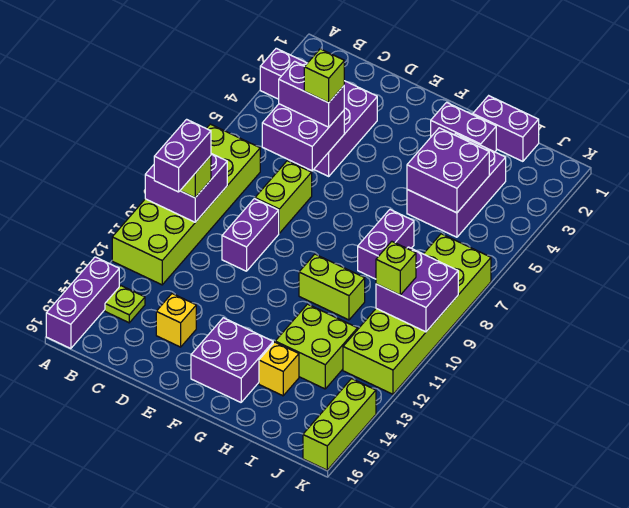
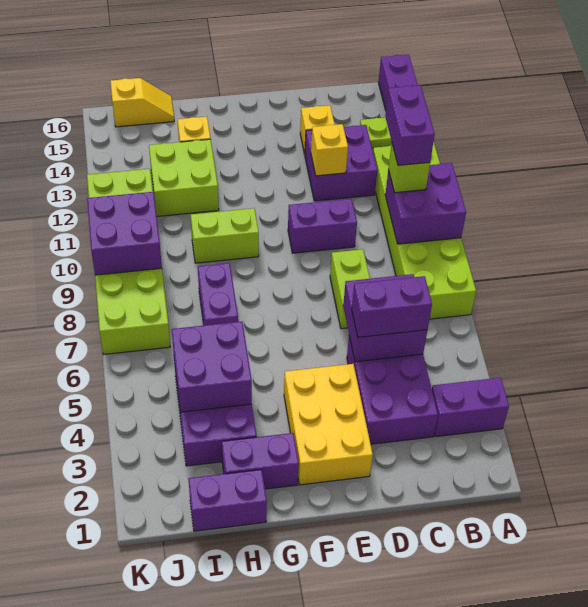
lime 1x1 brick [304,49,344,103] -> none
purple 1x2 brick [222,199,279,271] -> purple 1x2 brick turned to [288,199,357,253]
none -> yellow 1x1 brick [311,124,348,176]
none -> yellow 2x3 brick [284,364,373,485]
purple 2x2 brick [191,318,273,402] -> purple 2x2 brick moved to [305,125,377,201]
none -> yellow 1x2 slope [110,78,174,127]
lime 1x1 brick [376,241,416,295] -> none
lime 1x3 brick [303,379,376,470] -> none

